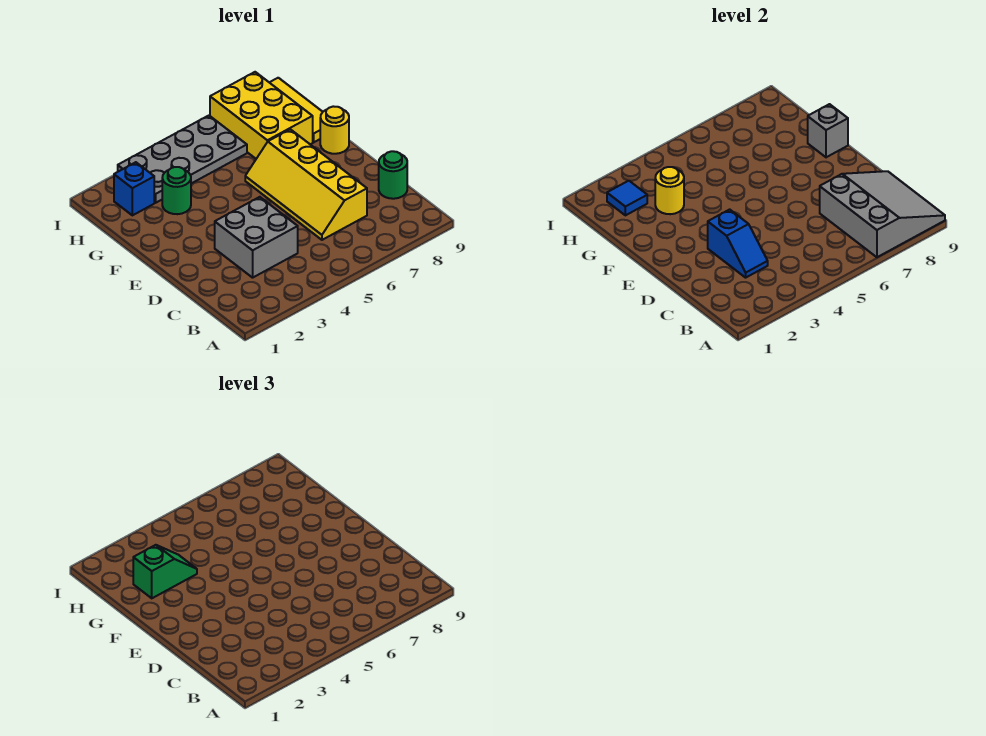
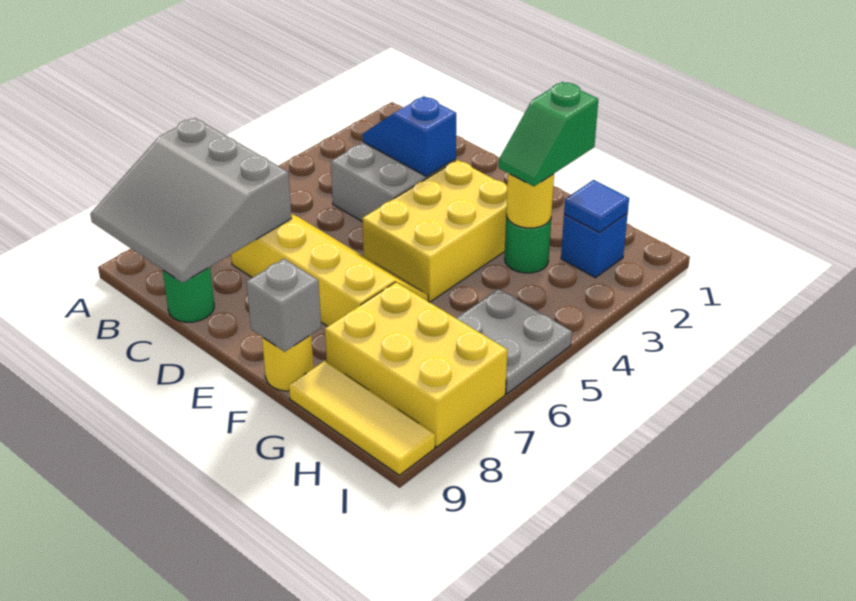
none -> yellow 2x3 brick [362,160,507,302]
grey 2x4 plate [118,116,247,203] -> grey 2x2 plate [456,289,572,394]

